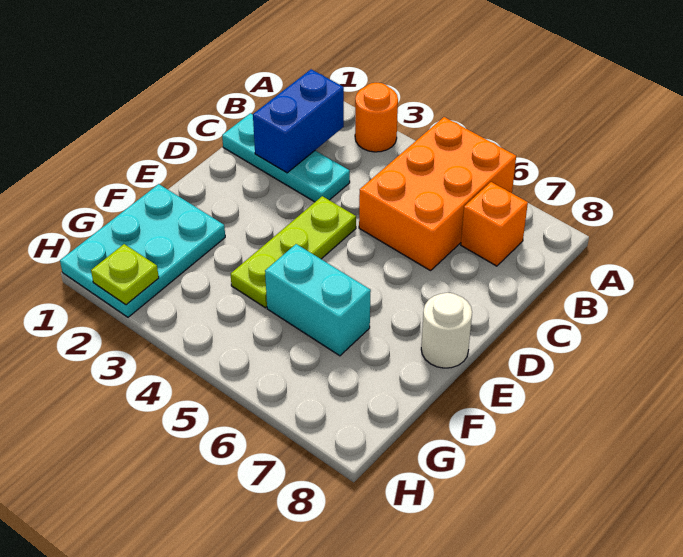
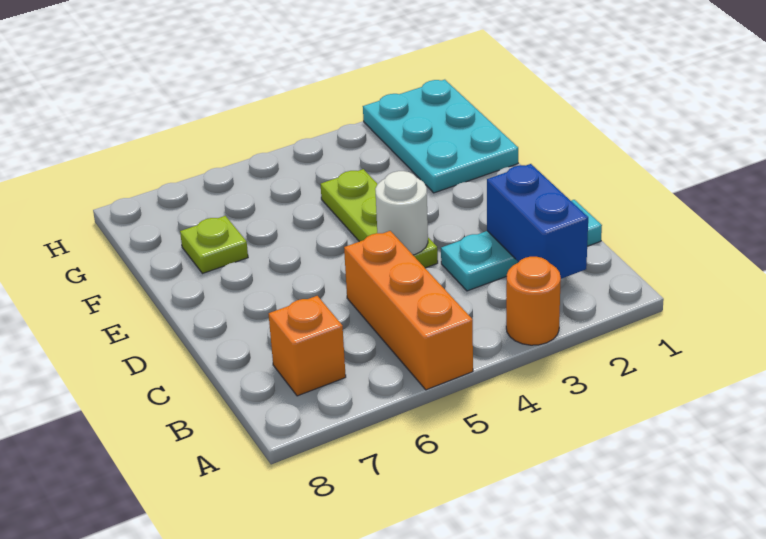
orange 2x3 brick [359,117,516,271] -> orange 1x3 brick [344,231,473,390]
white 1x1 round brick [421,293,472,368] -> white 1x1 round brick moved to [375,171,428,255]
cyan 1x2 brick [265,244,371,356] -> none
lime 1x1 plate [91,244,159,305] -> lime 1x1 plate moved to [180,216,248,274]

